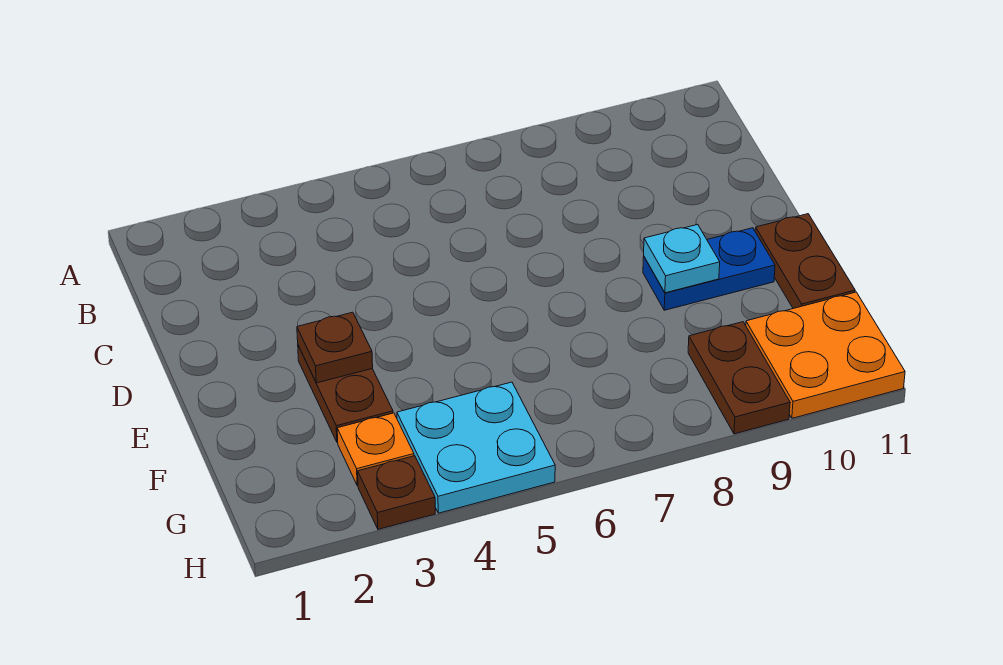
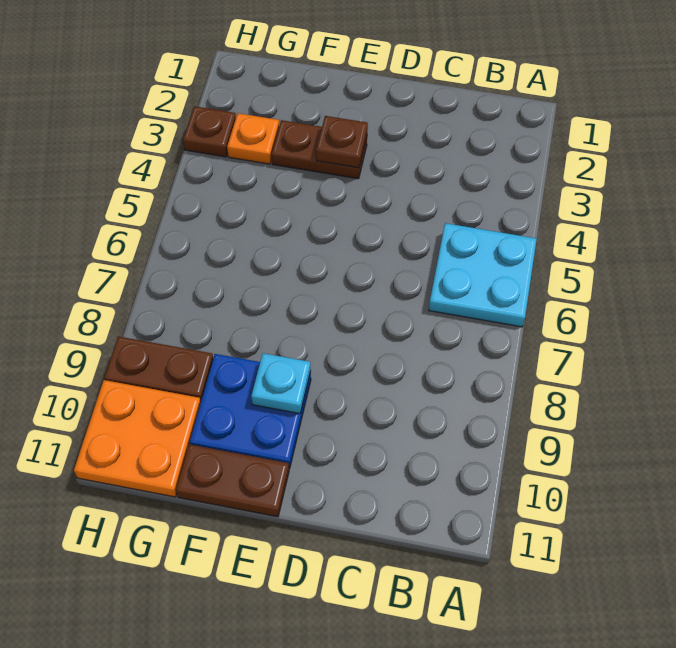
blue 1x2 plate [643,228,775,310] -> blue 2x2 plate [190,354,311,469]
cyan 2x2 plate [397,382,555,513] -> cyan 2x2 plate moved to [429,223,537,327]

